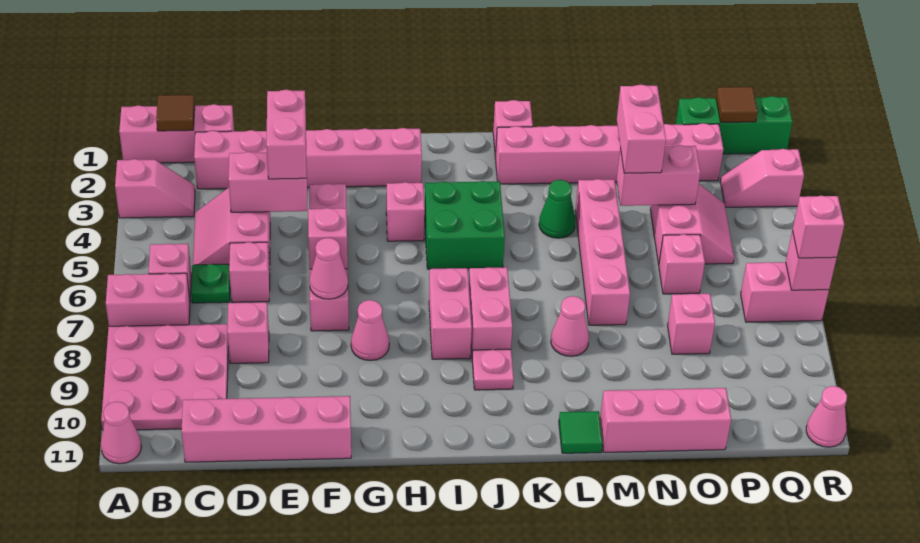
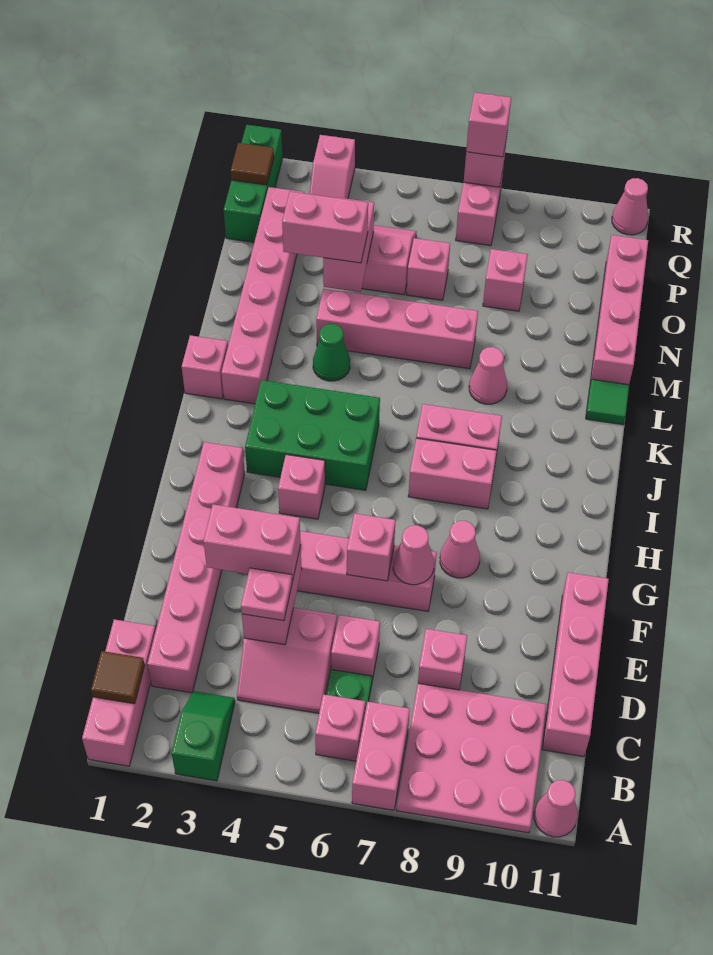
pink 1x2 slope [115,159,195,218] -> green 1x2 slope [171,691,235,781]
green 2x2 brick [424,181,505,269] -> green 2x3 brick [245,380,380,490]
pink 1x1 plate [472,349,514,390] -> pink 1x1 plate moved to [241,568,292,621]
pink 1x3 brick [600,388,731,452] -> pink 1x4 brick [590,235,648,385]

